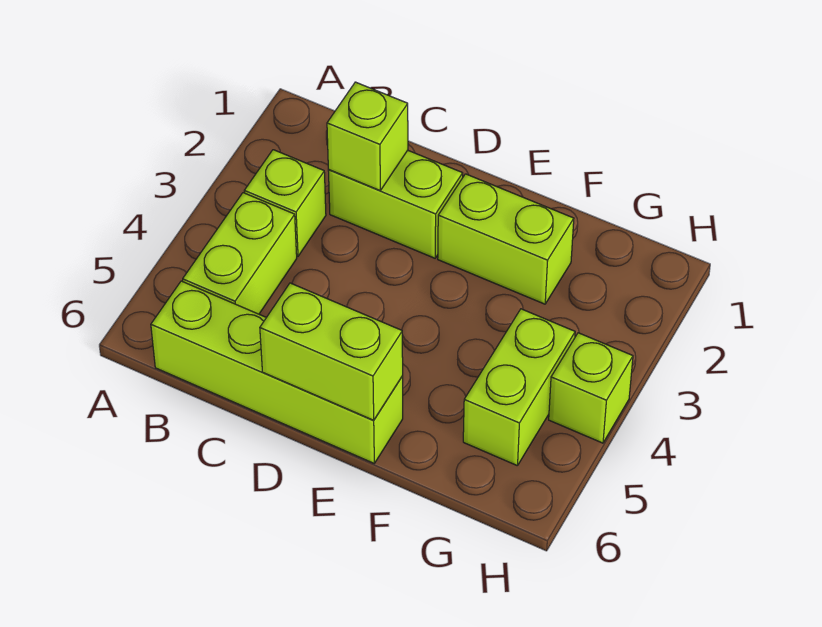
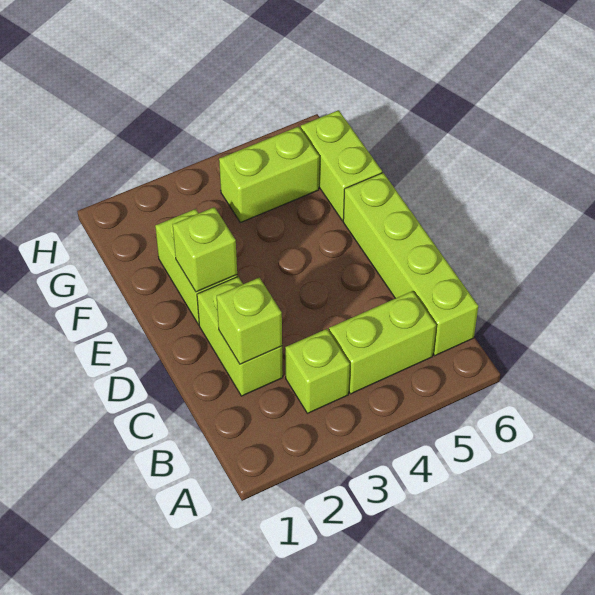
lime 1x2 brick [260,283,403,420] -> lime 1x2 brick moved to [301,110,382,221]
lime 1x1 brick [549,333,633,443] -> lime 1x1 brick moved to [173,207,237,292]

